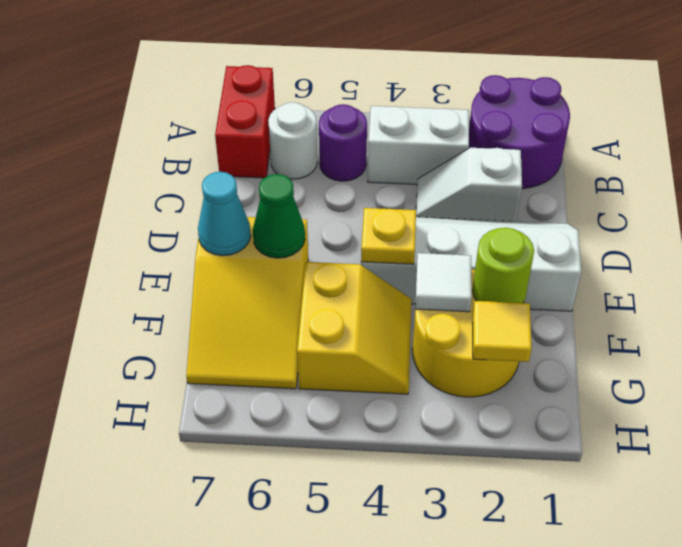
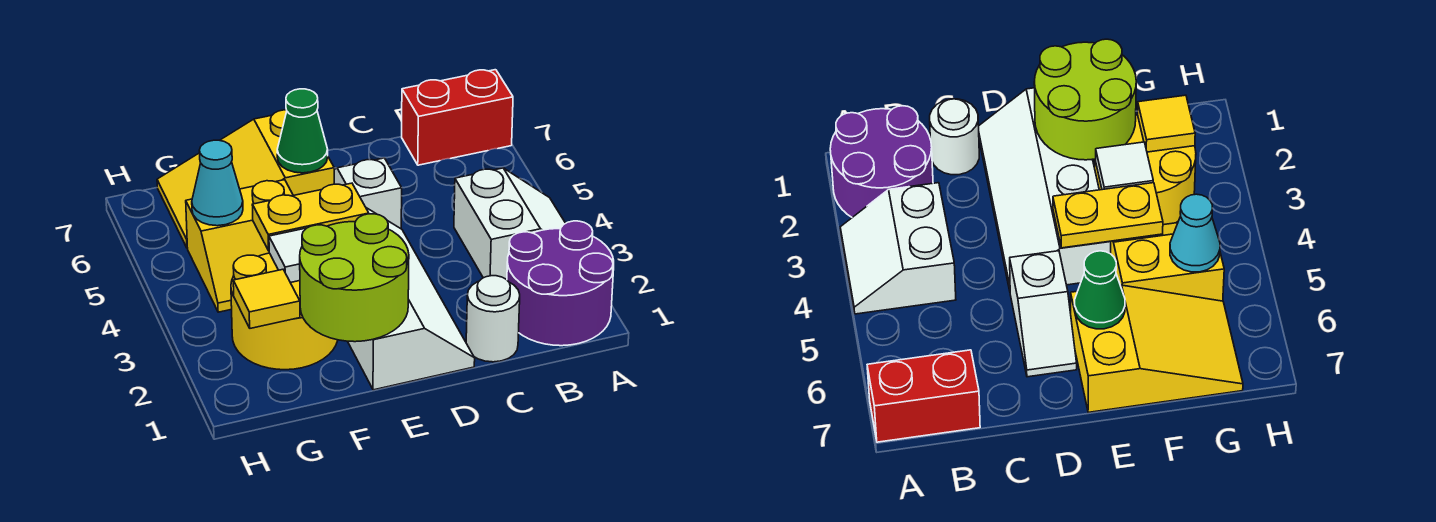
purple 1x1 round brick [319,104,367,181] -> none
white 1x1 round brick [268,102,317,179] -> white 1x1 round brick moved to [466,276,520,362]
white 1x2 slope [416,148,522,221] -> white 1x2 slope moved to [334,158,402,229]
yellow 1x1 plate [361,208,416,264] -> yellow 1x2 plate [252,183,369,251]
cyan 1x1 cone [198,172,251,256] -> cyan 1x1 cone moved to [192,140,243,226]
lime 1x1 round brick [473,228,534,303] -> lime 2x2 round brick [300,214,409,342]

